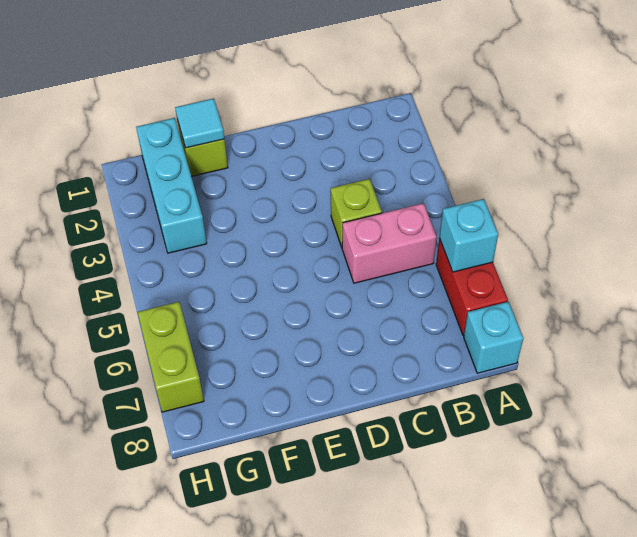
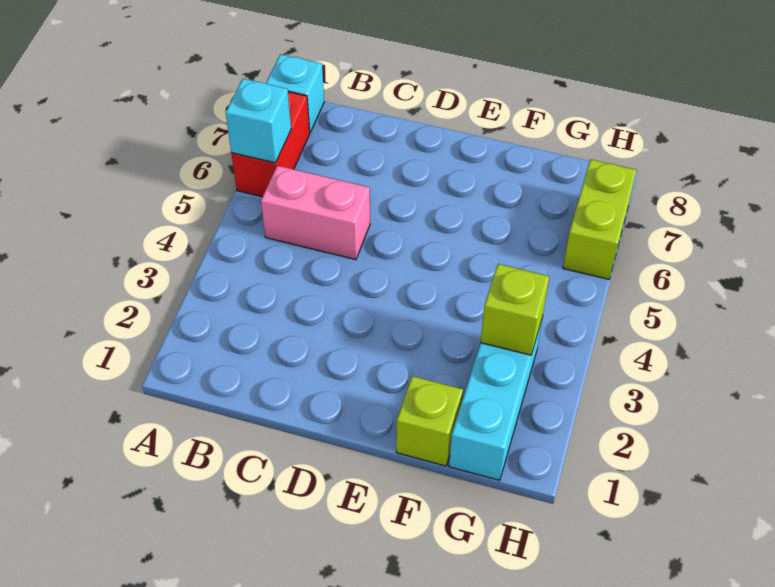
lime 1x1 brick [331,179,382,247] -> lime 1x1 brick moved to [481,264,549,355]
cyan 1x1 tile [175,98,224,148] -> none

